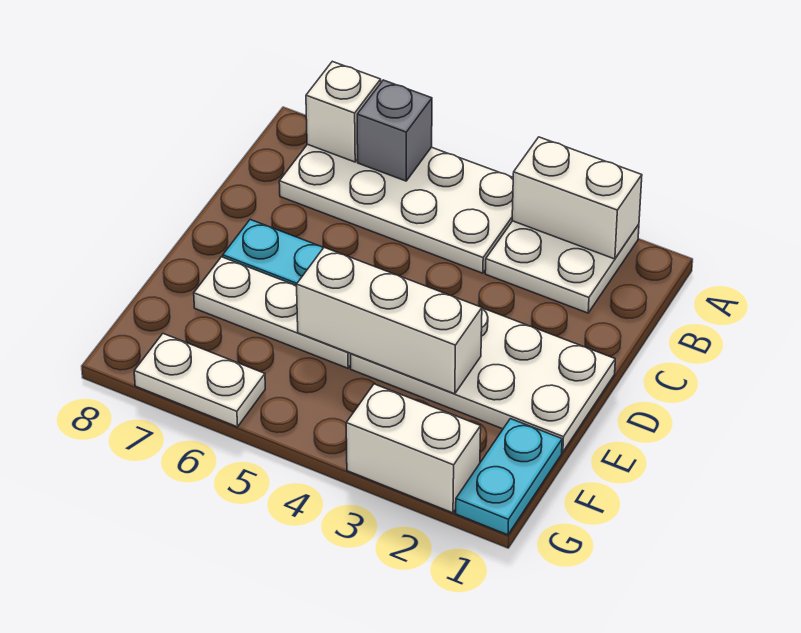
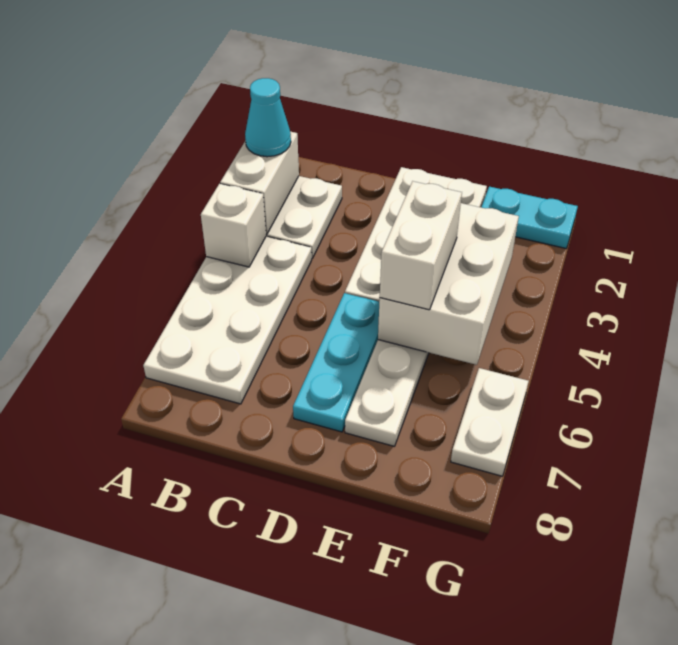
none -> cyan 1x1 cone [245,78,291,157]
grey 1x1 brick [357,80,432,181] -> none
white 1x1 brick [306,61,381,162] -> white 1x1 brick moved to [201,184,266,267]
white 1x3 brick [297,247,482,394] -> white 2x3 brick [378,203,519,365]
white 1x2 brick [346,384,481,513] -> white 1x2 brick moved to [380,181,462,310]

